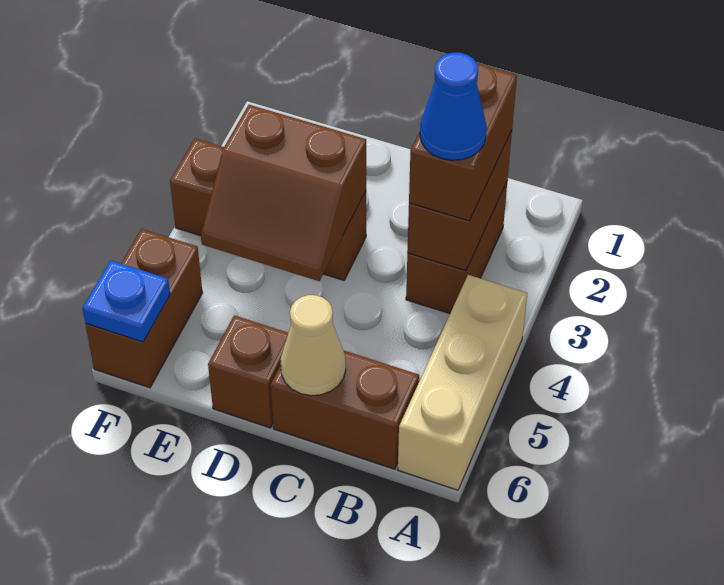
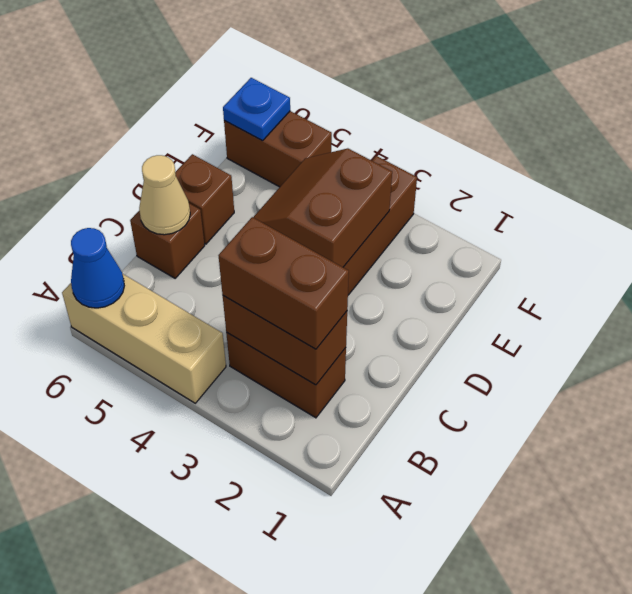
blue 1x1 cone [420,53,487,160] -> blue 1x1 cone moved to [71,228,124,308]
brown 1x2 brick [271,350,419,469] -> brown 1x1 brick [130,203,205,278]

